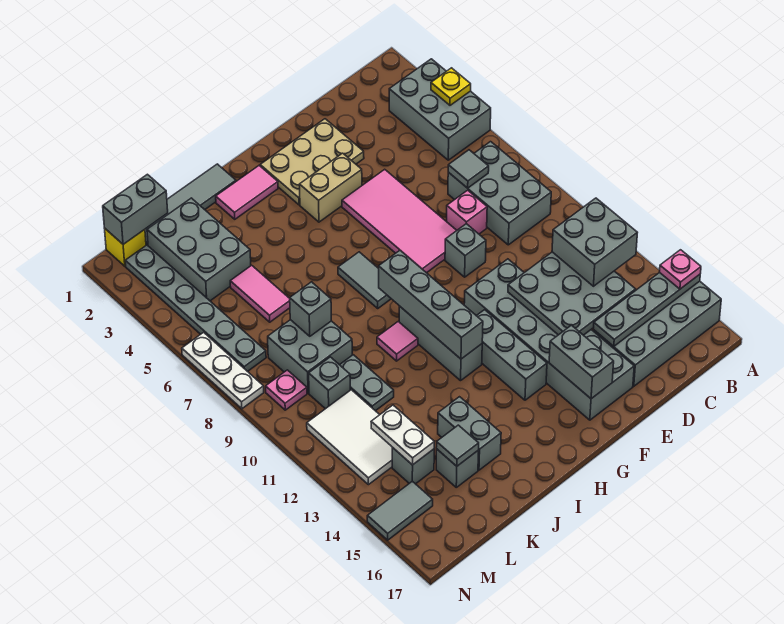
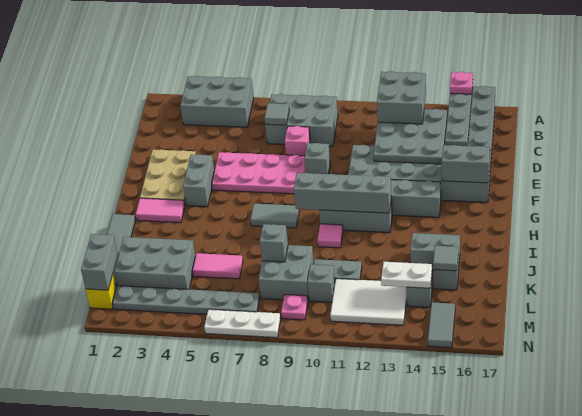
yellow 1x1 plate [431,68,471,105] -> none
pink 2x4 tile [342,169,457,273] -> pink 2x4 plate [212,152,306,194]
tan 1x2 brick [299,153,362,222] -> grey 1x2 brick [183,154,214,207]
pink 1x2 tile [216,166,278,219] -> pink 1x2 tile turned to [136,198,185,223]

